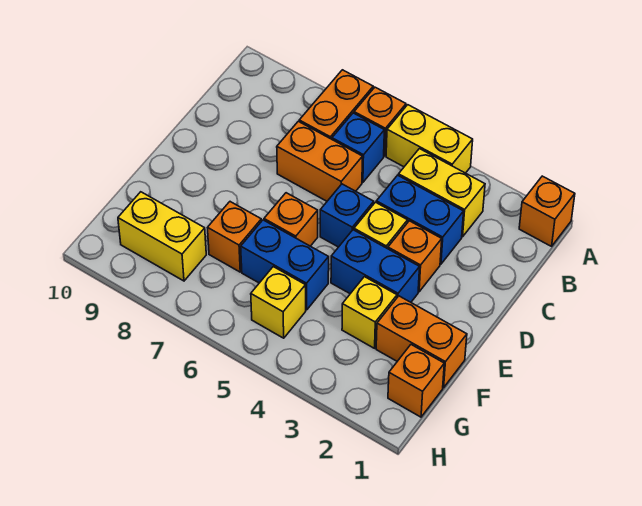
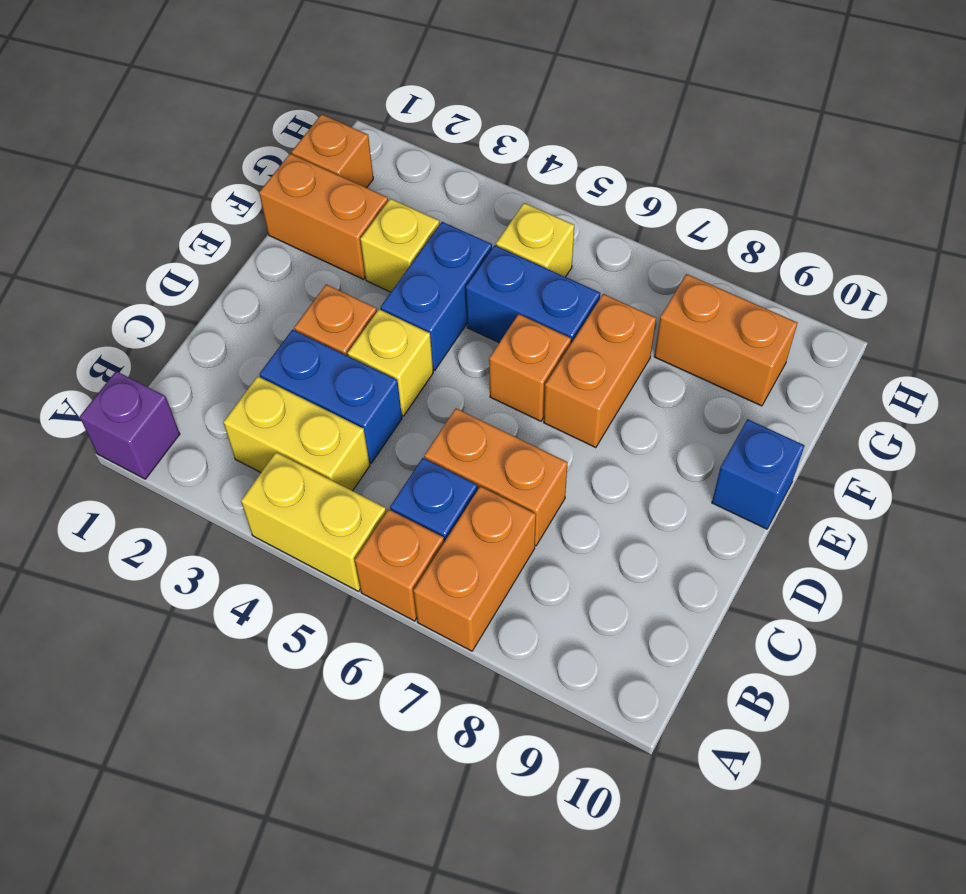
orange 1x1 brick [519,176,575,246] -> purple 1x1 brick [80,371,180,479]
blue 1x1 brick [320,184,374,247] -> blue 1x1 brick moved to [712,419,805,529]
blue 1x2 brick [331,230,420,302] -> blue 1x2 brick turned to [380,222,492,371]
orange 1x1 brick [208,202,261,272] -> orange 1x2 brick [544,294,656,448]
yellow 1x2 brick [118,192,206,281] -> orange 1x2 brick [654,274,797,406]

